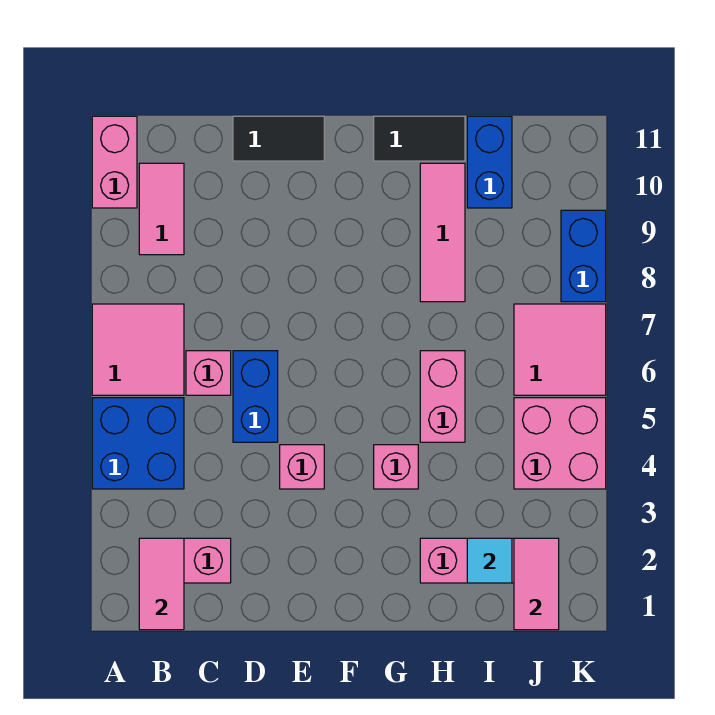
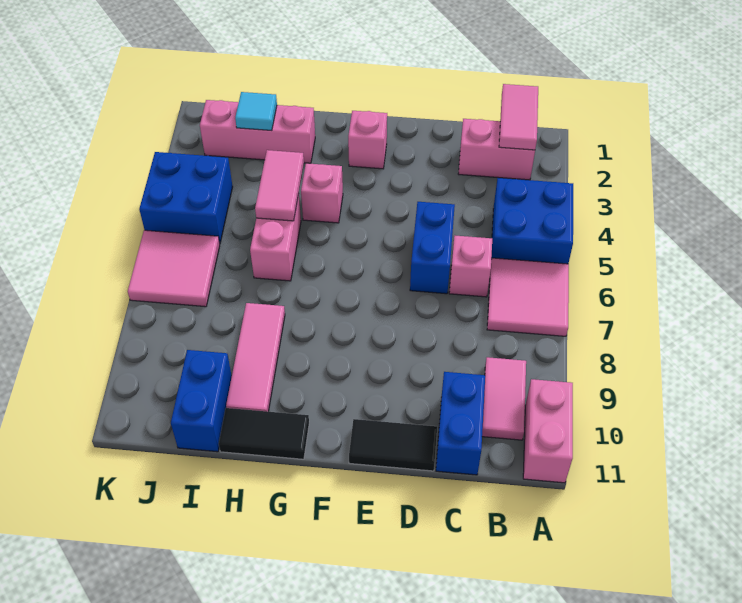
pink 1x1 brick [280,445,324,489] -> pink 1x1 brick moved to [348,111,387,169]
pink 1x2 tile [514,538,559,630] -> pink 1x2 tile moved to [255,150,304,221]
pink 2x2 brick [514,398,606,489] -> blue 2x2 brick [139,152,233,243]
blue 1x2 brick [561,210,606,302] -> blue 1x2 brick moved to [436,372,485,475]

